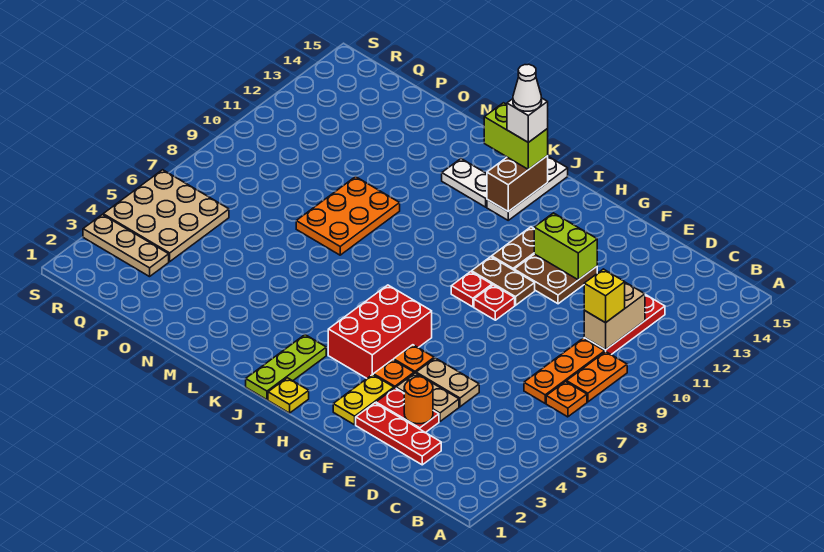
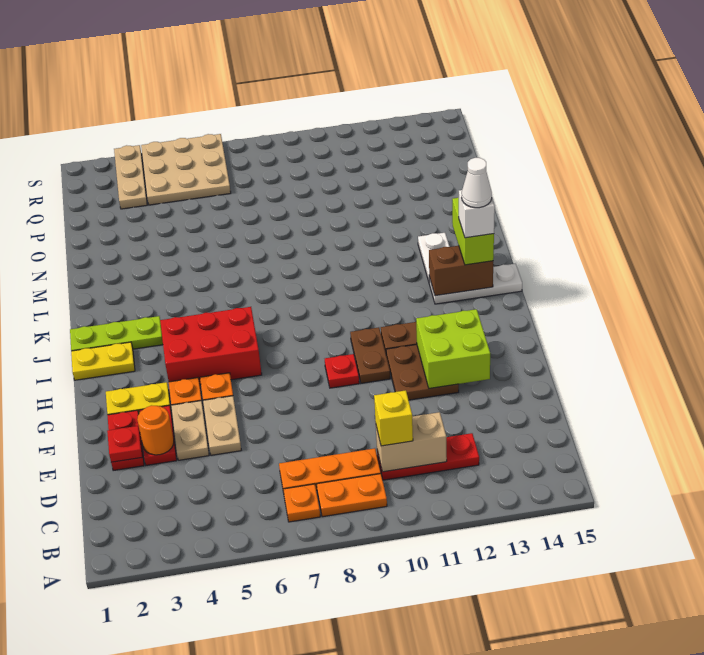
red 1x3 plate [356,403,441,465] -> red 1x2 plate [107,410,144,471]
lime 1x2 brick [534,213,597,280] -> lime 2x2 brick [416,309,490,388]
red 1x1 plate [451,272,492,307] -> red 1x1 plate moved to [107,426,142,462]
yellow 1x1 plate [268,378,309,413] -> yellow 1x2 plate [71,342,135,380]
orange 2x3 plate [296,177,400,255] -> none

